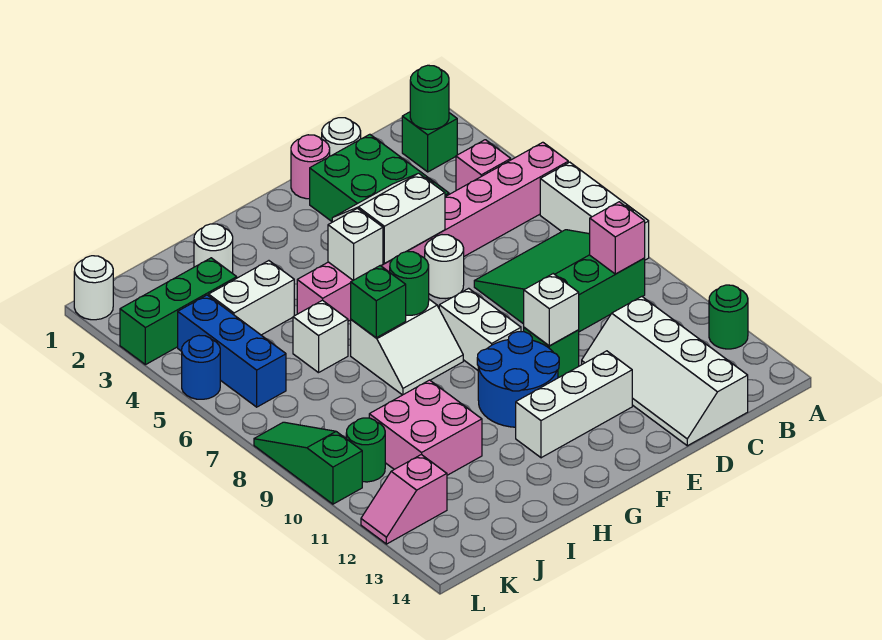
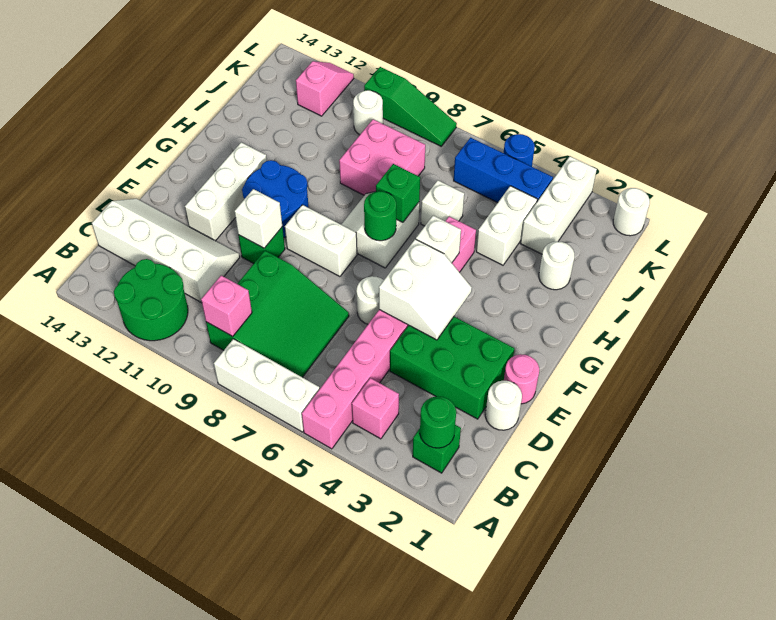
green 1x1 round brick [709,285,748,349] -> green 2x2 round brick [114,259,188,341]
pink 2x2 brick [369,380,482,475] -> pink 2x2 brick moved to [339,119,425,195]
green 1x3 brick [120,258,237,365] -> white 1x3 brick [521,156,597,254]
green 1x1 round brick [346,418,385,482] -> white 1x1 round brick [353,90,383,135]

